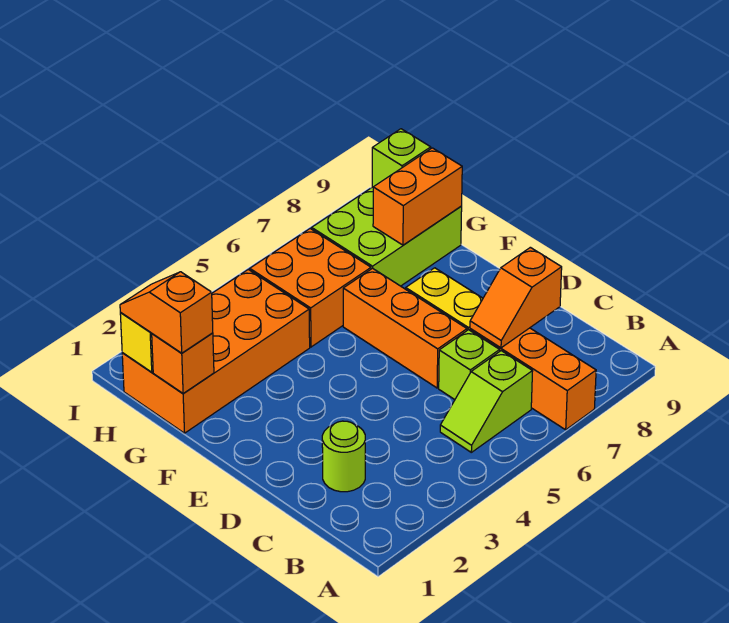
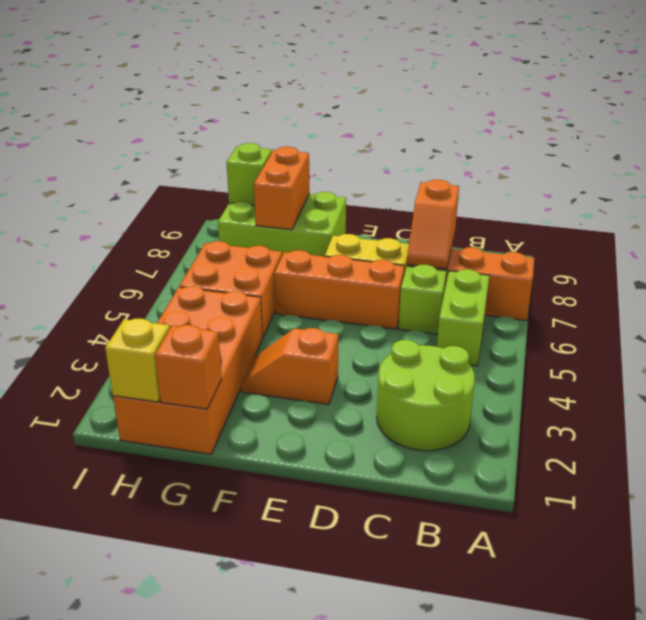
lime 1x2 slope [440,351,533,452] -> lime 1x2 brick [437,269,489,366]
lime 1x1 round brick [322,421,365,492] -> lime 2x2 round brick [377,340,475,451]
orange 1x2 slope [120,272,213,353] -> orange 1x2 slope moved to [241,328,338,404]
lime 2x3 brick [312,187,462,286] -> lime 2x3 brick turned to [218,192,346,256]

